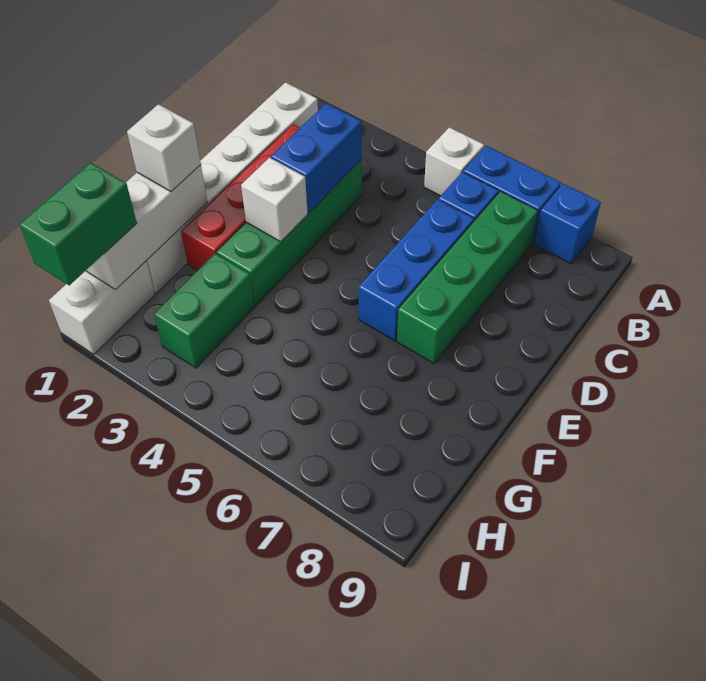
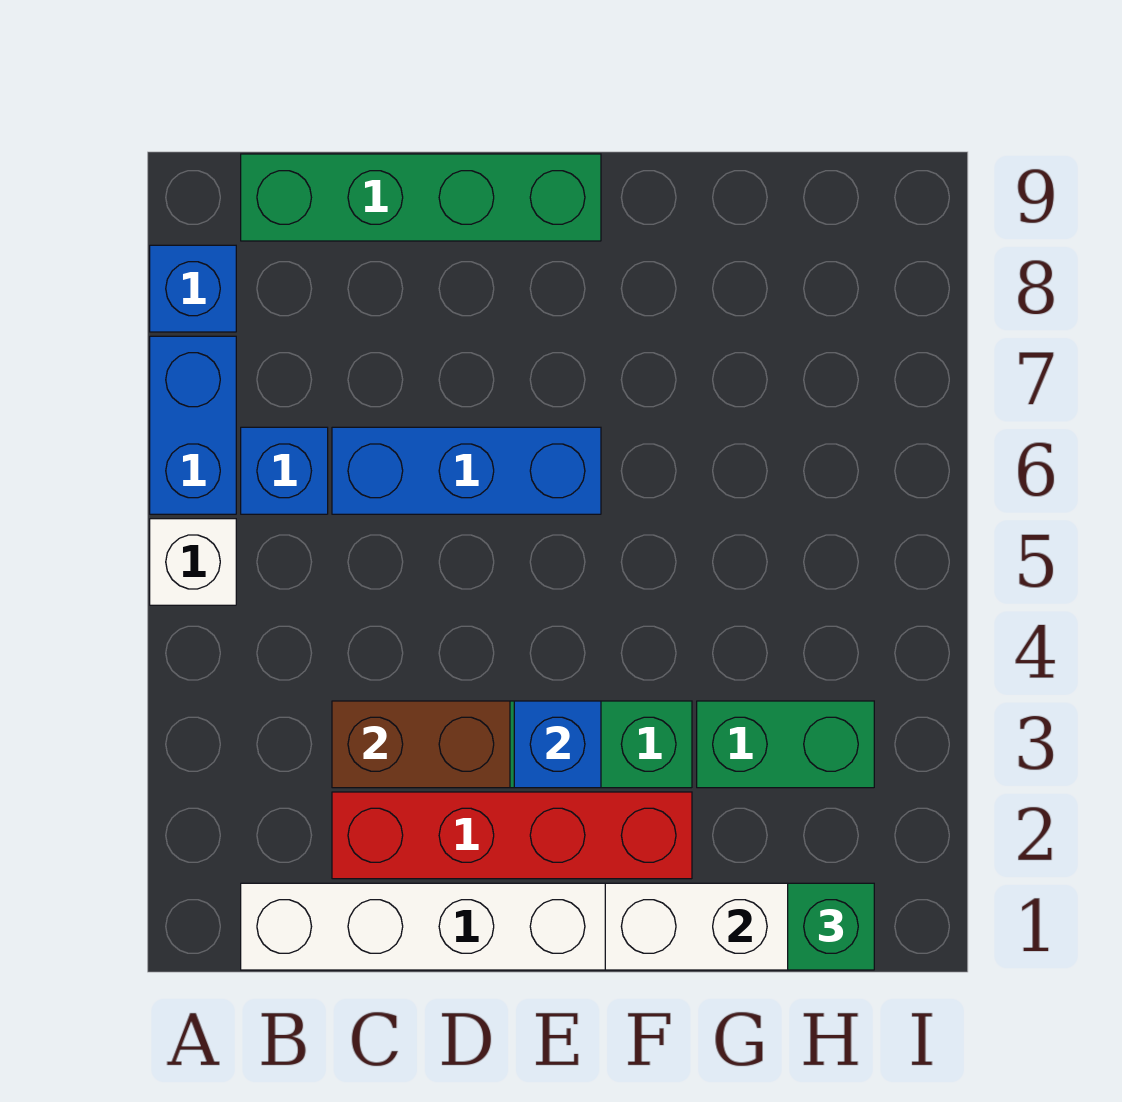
green 1x4 brick [397,191,538,363] -> green 1x4 brick moved to [241,154,601,241]
blue 1x2 brick [271,103,362,213] -> brown 1x2 brick [332,701,510,788]
white 1x1 brick [241,158,308,242] -> blue 1x1 brick [514,701,601,788]
white 1x1 brick [127,104,201,192] -> none
white 1x2 brick [49,261,155,354] -> none
green 1x2 brick [19,163,137,286] -> green 1x1 brick [788,883,874,970]

